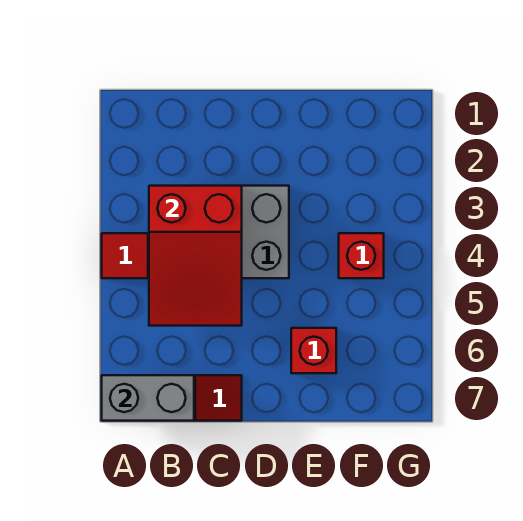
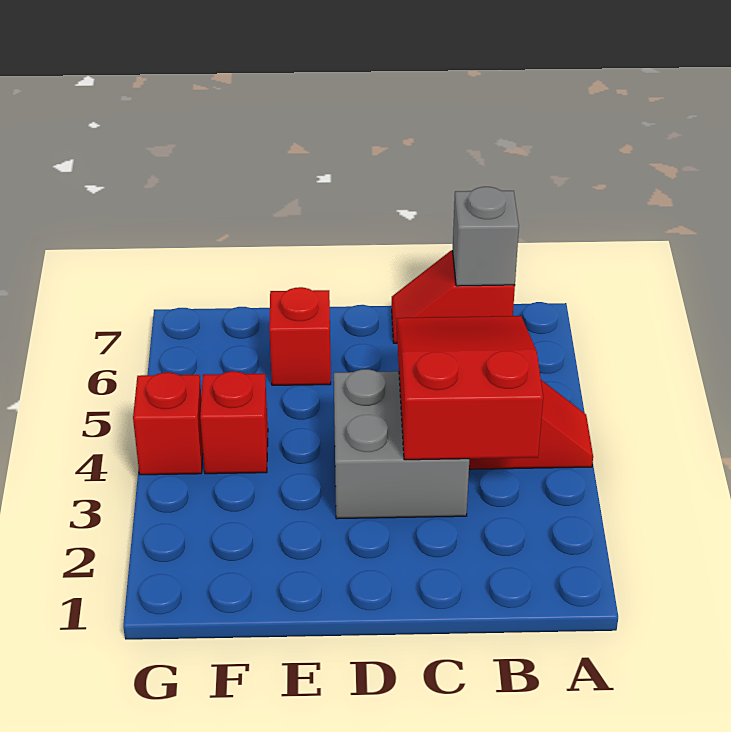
grey 1x2 brick [102,375,194,421] -> grey 1x1 brick [453,187,519,286]
none -> red 1x1 brick [133,372,203,475]

